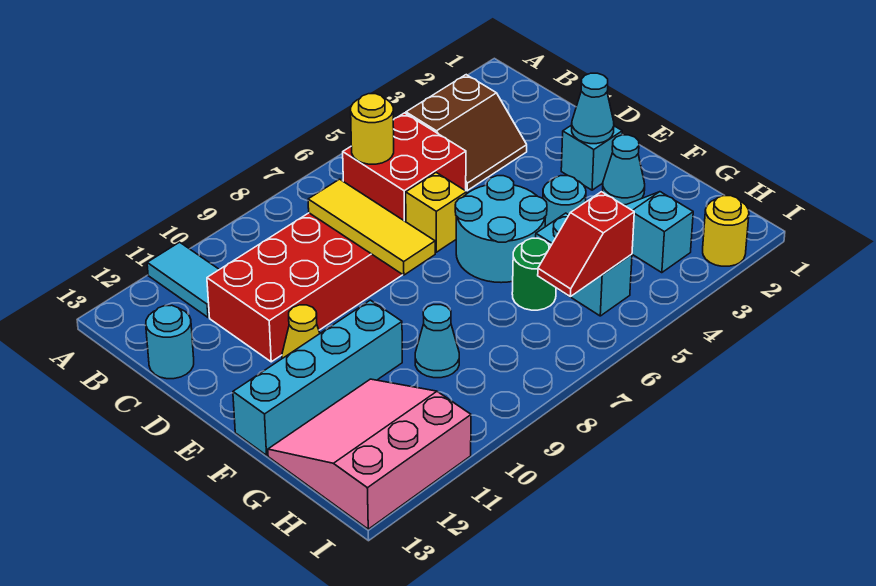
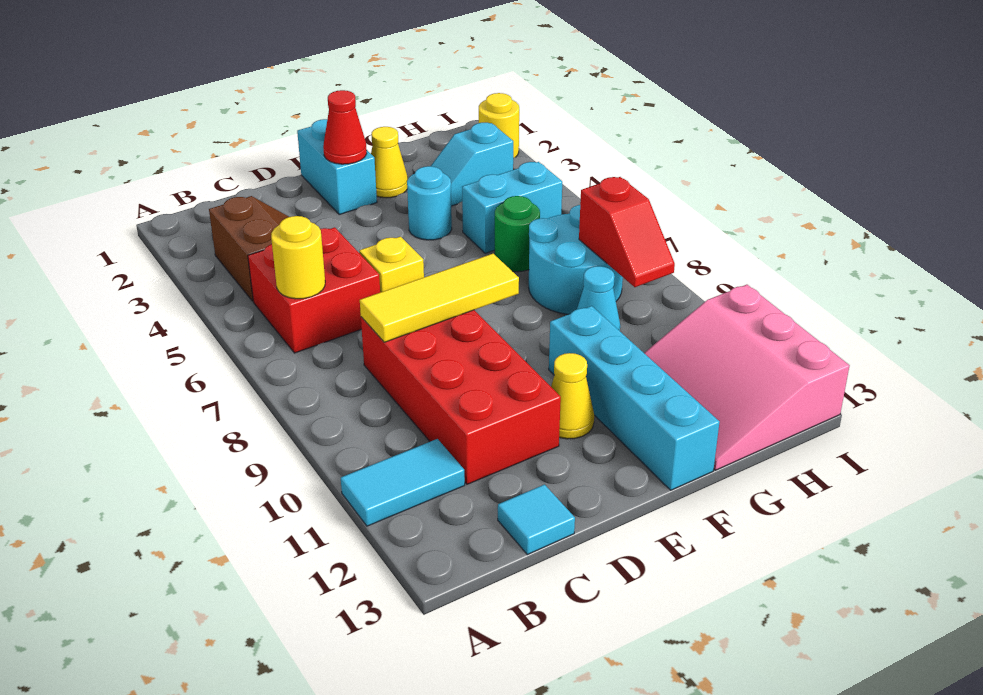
cyan 1x1 round brick [146,305,194,379] -> cyan 1x1 tile [498,485,575,555]
cyan 1x1 brick [561,125,622,190] -> cyan 1x2 brick [297,119,377,214]
cyan 1x1 cone [572,73,614,144] -> red 1x1 cone [323,90,367,164]
cyan 2x2 round brick [455,176,547,283] -> cyan 2x2 round brick moved to [529,205,623,314]
cyan 1x1 cone [603,135,645,205] -> yellow 1x1 cone [371,127,408,198]
red 1x2 slope [538,192,634,297] -> red 1x2 slope moved to [579,177,675,287]

